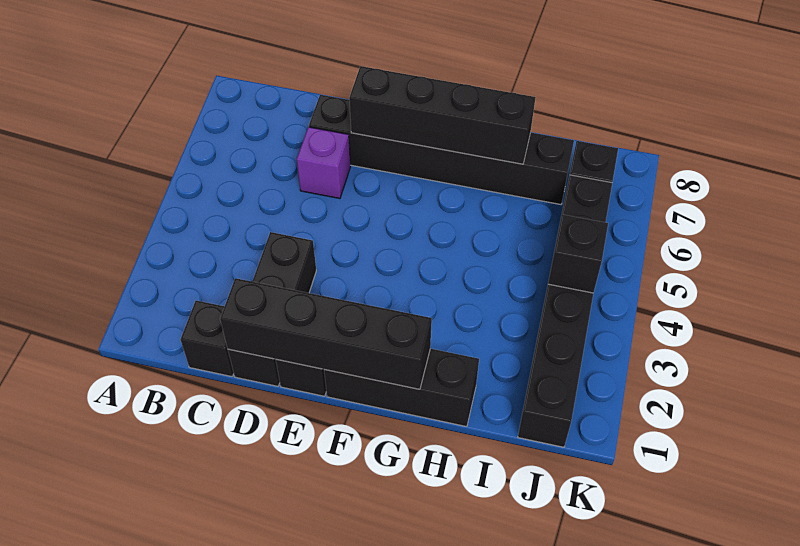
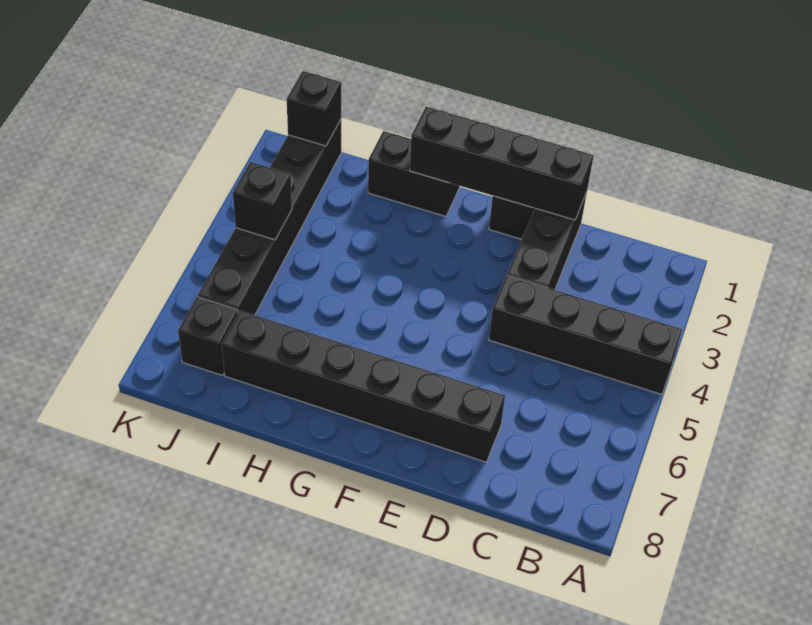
black 1x1 brick [180,301,234,377] -> black 1x1 brick moved to [287,71,341,146]
purple 1x1 brick [297,127,351,198] -> none
black 1x4 brick [349,66,536,164] -> black 1x4 brick moved to [489,276,682,394]
black 1x3 brick [324,349,479,427] -> black 1x2 brick [368,131,460,216]

